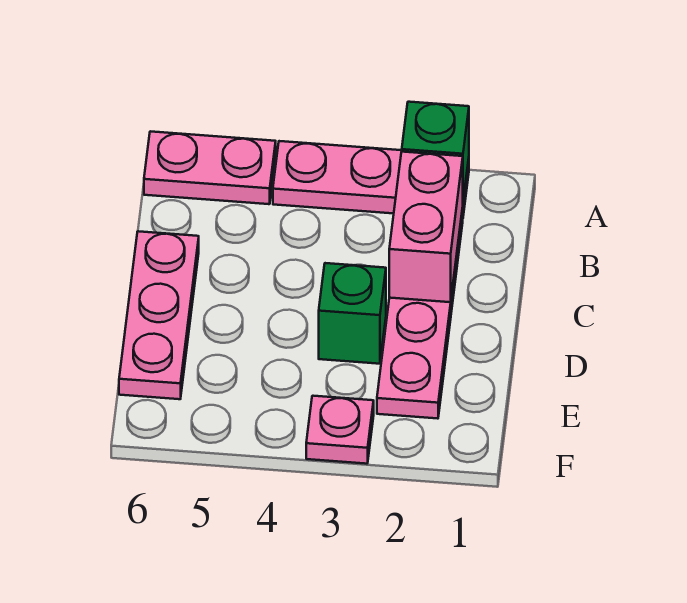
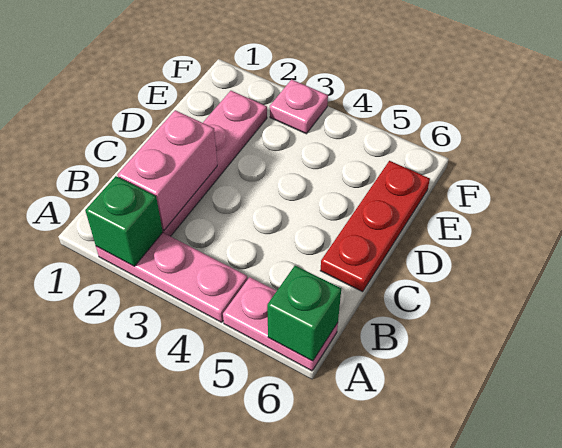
pink 1x3 plate [119,231,199,399] -> red 1x3 plate [320,161,430,292]
green 1x1 brick [319,263,386,364] -> green 1x1 brick moved to [267,266,341,361]

